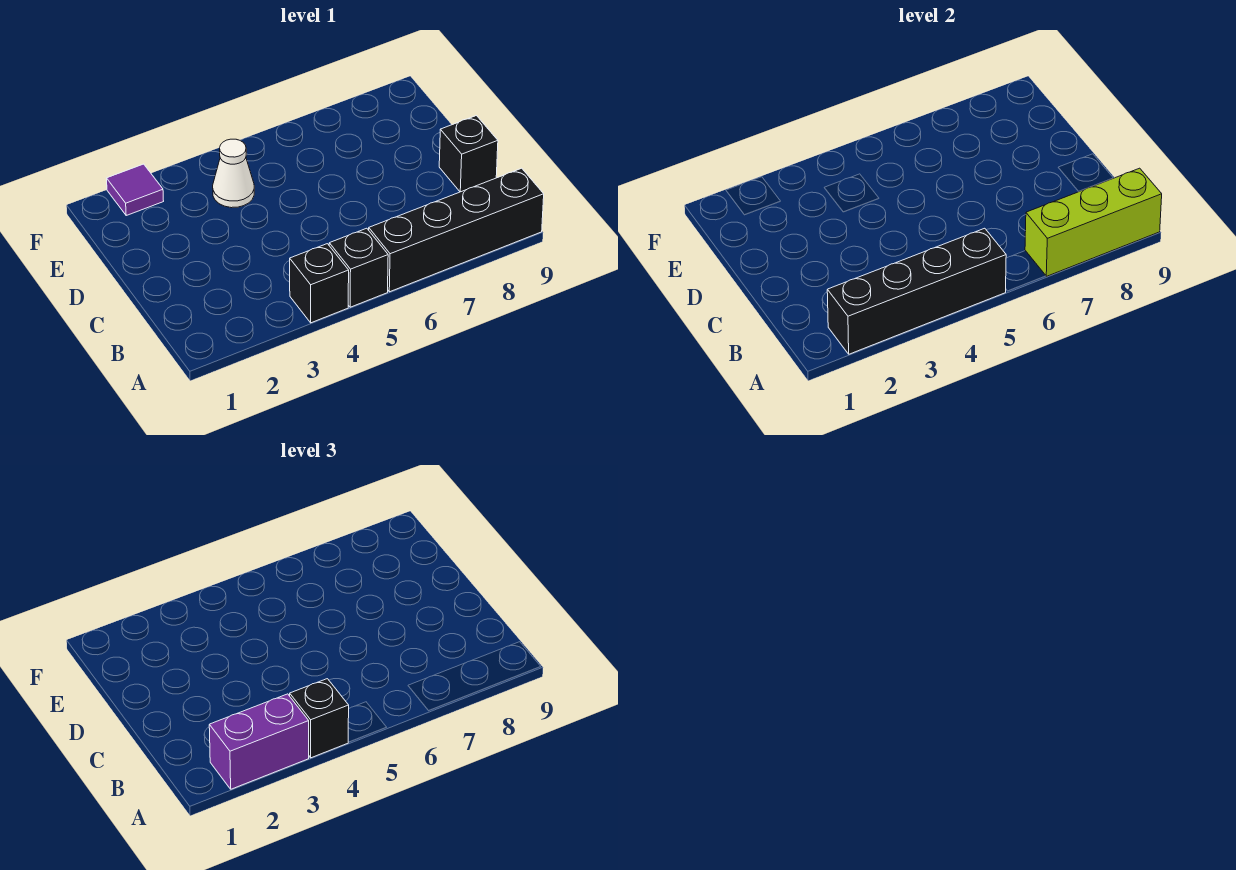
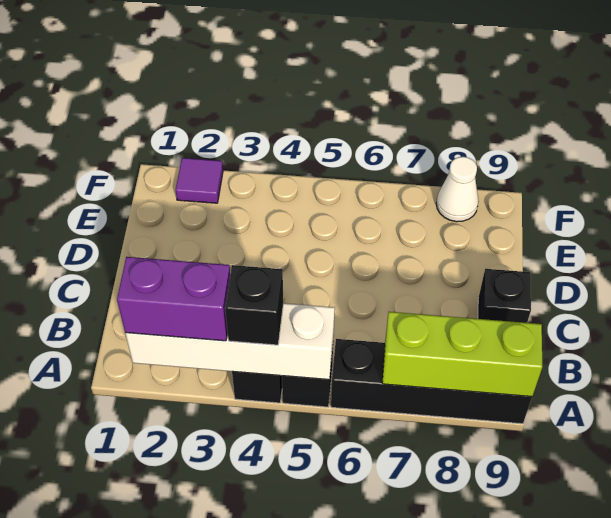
black 1x4 brick [827,228,1006,354] -> white 1x4 brick [125,303,335,380]
white 1x1 cone [213,139,254,208] -> white 1x1 cone moved to [436,157,479,222]

